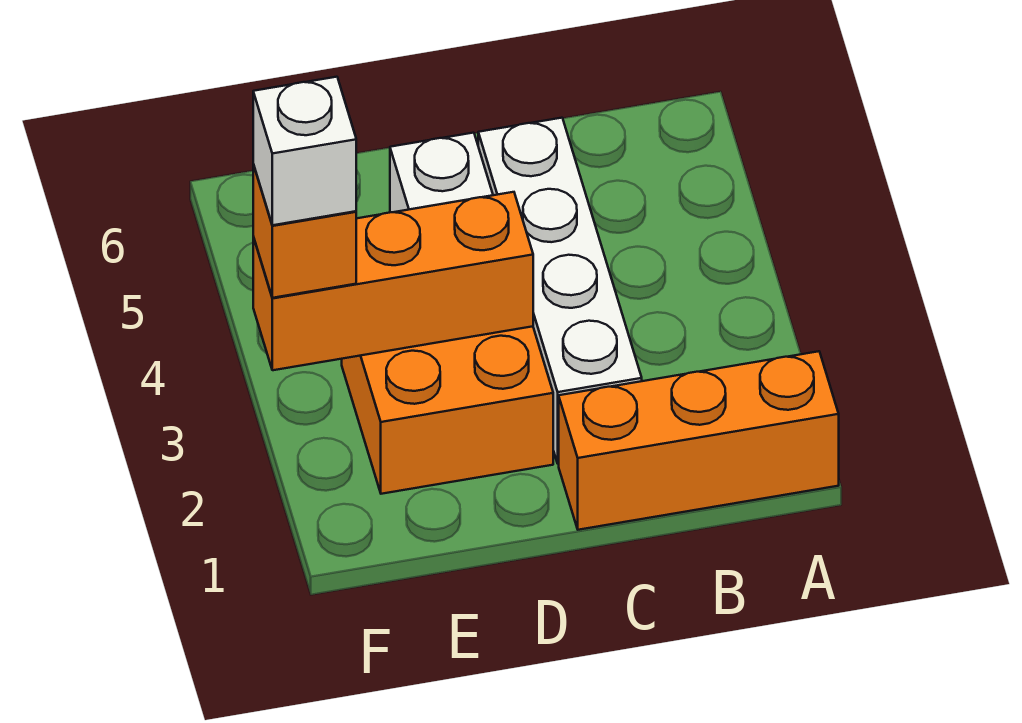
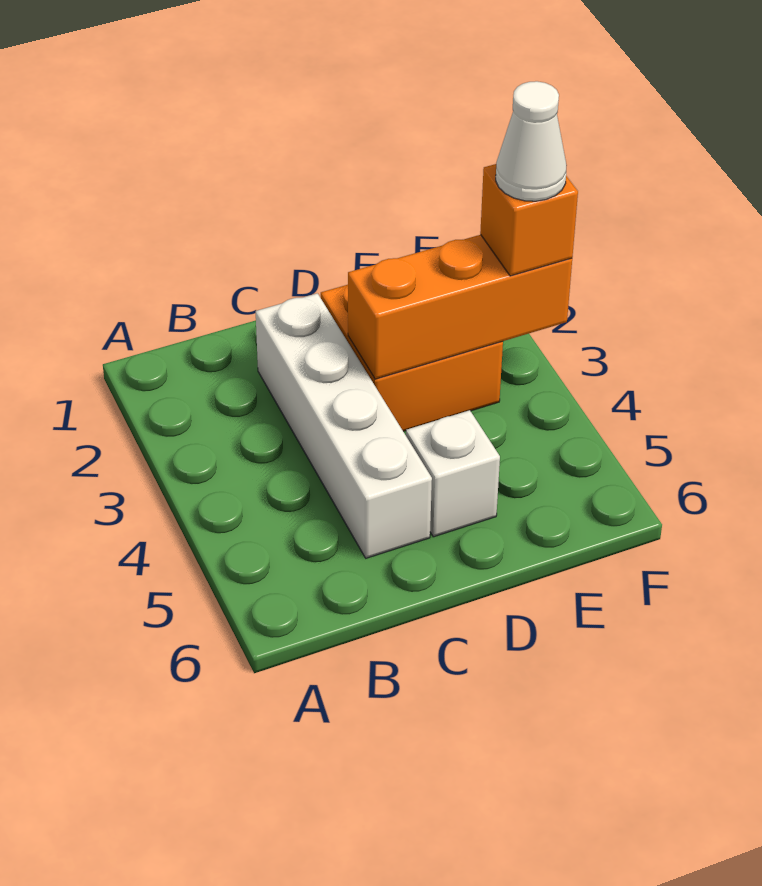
orange 1x3 brick [559,351,839,530] -> none
white 1x1 brick [253,77,356,225] -> white 1x1 cone [496,81,567,201]

